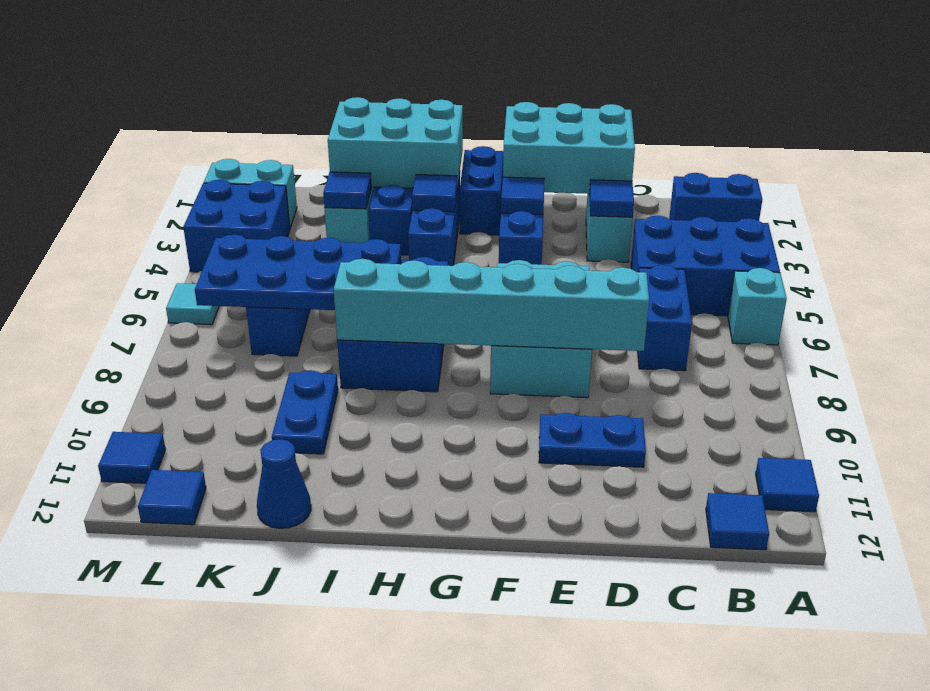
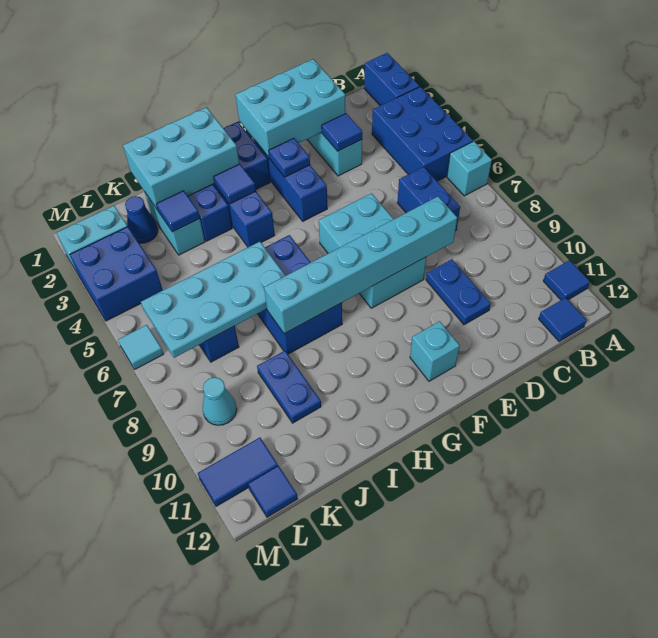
blue 1x2 brick [669,173,762,222] -> blue 1x2 brick turned to [364,53,419,106]
blue 2x3 brick [631,215,780,316] -> blue 2x3 brick turned to [372,87,473,181]
blue 1x2 plate [539,413,646,467] -> blue 1x2 plate turned to [426,259,491,325]
blue 1x1 tile [501,177,544,214] -> blue 1x1 plate [269,138,310,177]
none -> cyan 1x1 brick [410,321,460,381]
blue 2x4 plate [195,235,401,310] -> cyan 2x4 plate [141,242,286,358]
blue 1x1 cone [257,439,311,528] -> blue 1x1 cone moved to [125,196,158,243]
none -> cyan 1x1 cone [203,377,237,425]
blue 1x1 tile [98,432,166,483] -> blue 1x2 tile [198,438,278,506]

